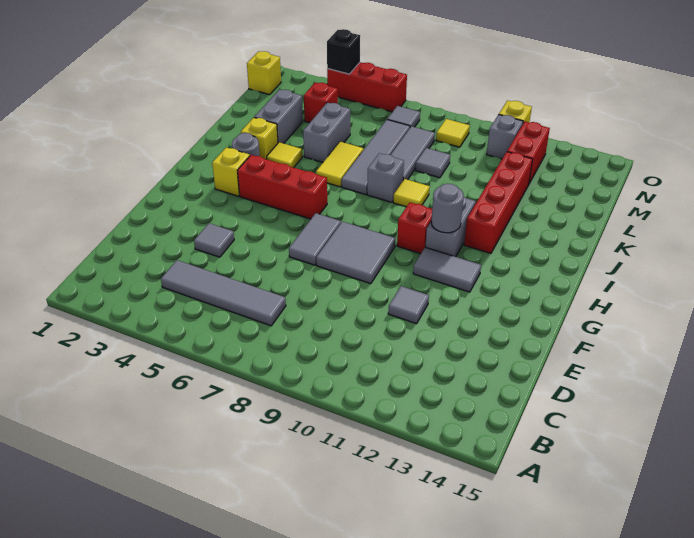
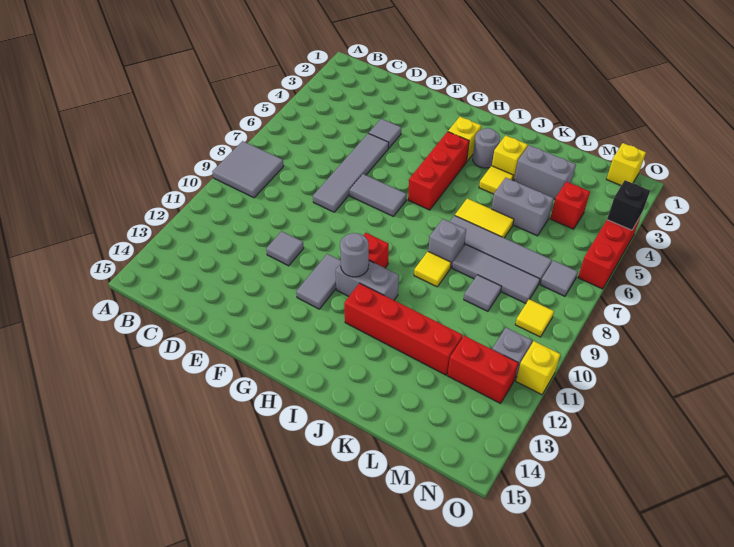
grey 1x4 tile [161,260,286,326] -> grey 1x4 tile moved to [313,133,389,212]
grey 2x2 tile [316,221,395,284] -> grey 2x2 tile moved to [212,141,284,198]

